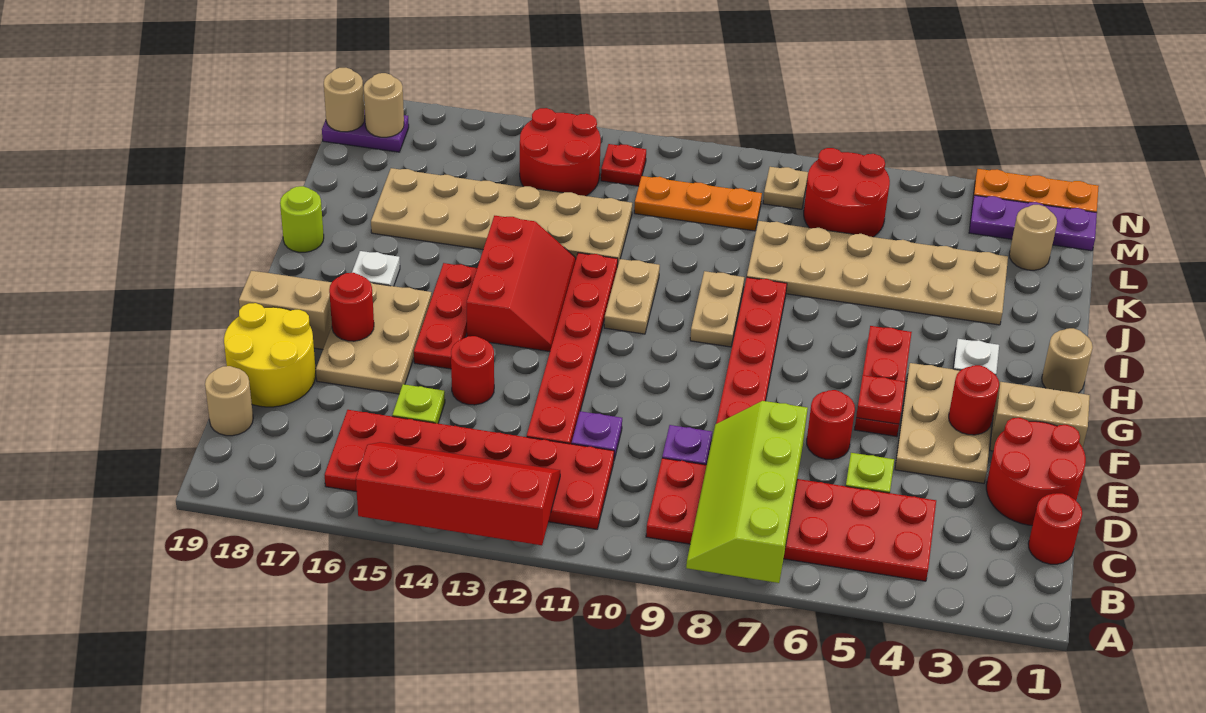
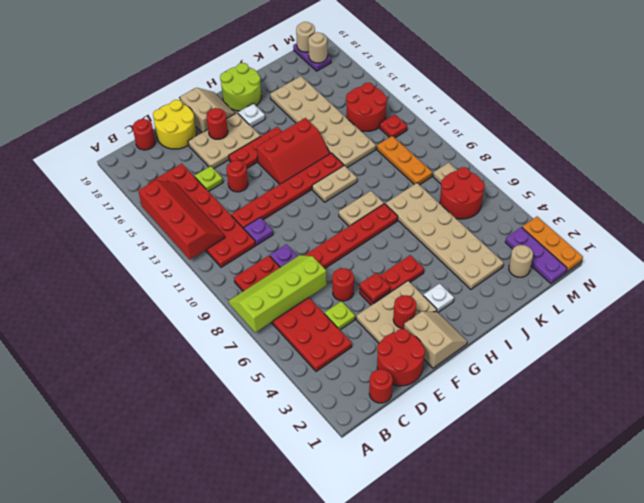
tan 1x1 round brick [205,366,253,436] -> red 1x1 round brick [133,119,155,150]
tan 1x1 round brick [1042,328,1093,393] -> none
lime 1x1 round brick [280,186,324,252] -> lime 2x2 round brick [220,63,261,111]

